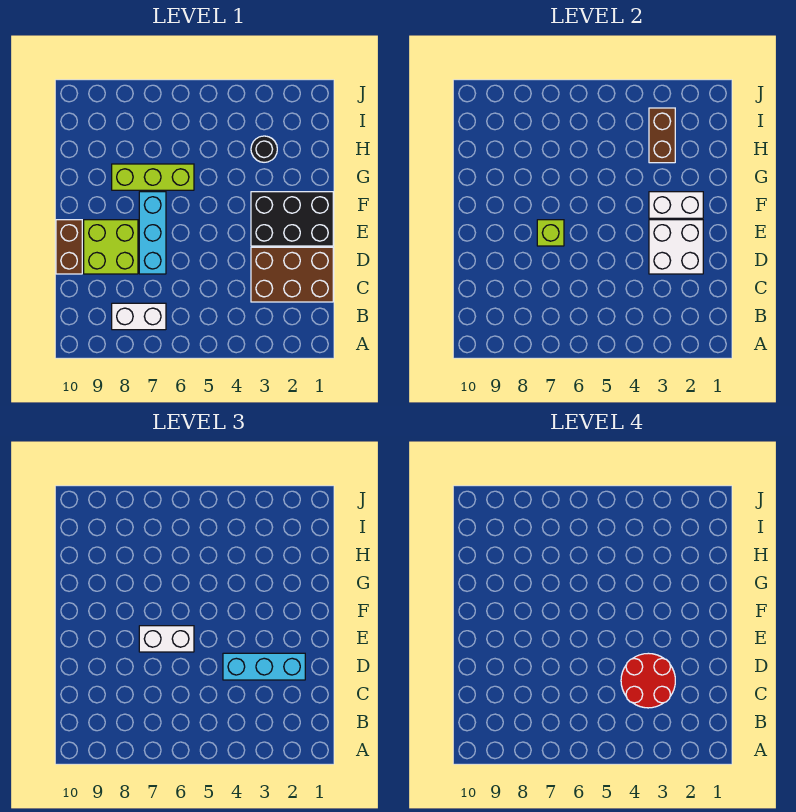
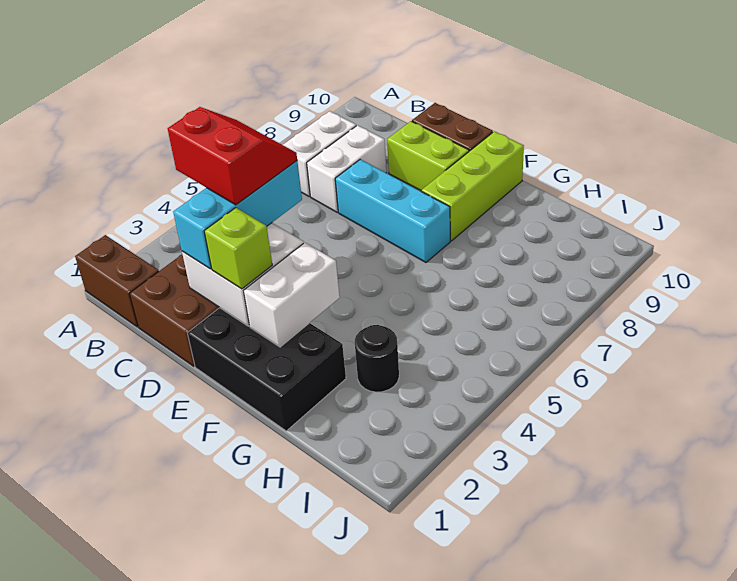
red 2x2 round brick [621,653,675,708] -> red 2x2 slope [168,107,297,205]
lime 2x2 brick [84,220,138,274] -> lime 1x2 brick [387,121,469,190]
black 2x3 brick [251,192,333,246] -> black 2x3 brick turned to [188,308,346,431]
white 1x2 brick [139,626,194,652] -> white 1x2 brick moved to [307,125,386,212]
lime 1x1 brick [537,220,564,246] -> lime 1x1 brick moved to [204,208,272,289]
lime 1x3 brick [112,164,194,190] -> lime 1x3 brick moved to [421,131,524,241]
brown 1x2 brick [649,108,675,163] -> brown 1x2 brick moved to [75,235,159,327]

